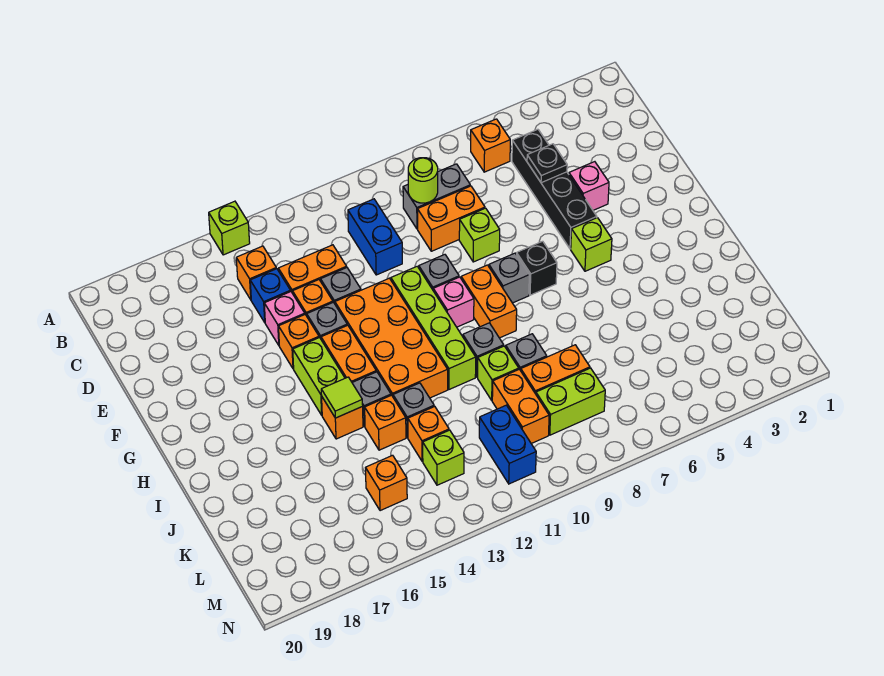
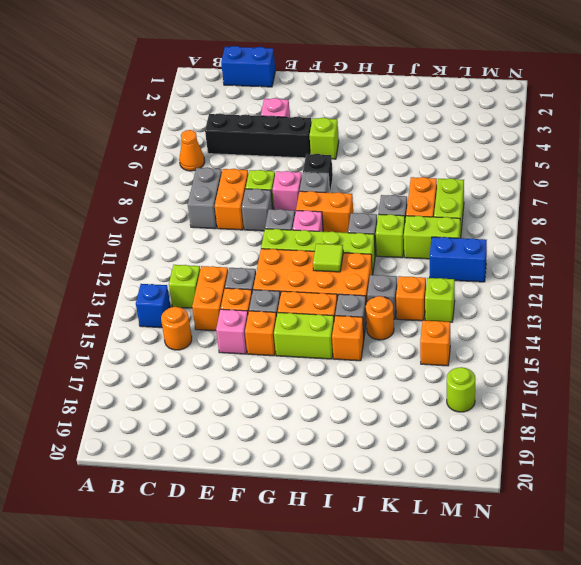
lime 1x1 brick [209,201,250,255] -> lime 1x1 brick moved to [169,265,200,308]
orange 1x1 brick [471,119,510,172] -> orange 1x1 cone [179,130,205,171]
lime 1x1 round brick [408,158,438,203] -> lime 1x1 round brick moved to [447,367,475,412]
blue 1x2 brick [348,199,402,275] -> blue 1x2 brick moved to [221,46,275,87]
orange 1x1 brick [236,246,276,299] -> orange 1x1 round brick [161,307,192,350]
black 1x1 plate [527,144,567,183] -> none
blue 1x1 brick [250,269,291,322] -> blue 1x1 brick moved to [136,284,171,328]
none -> grey 1x1 brick [242,189,273,231]
none -> pink 1x1 brick [273,171,302,213]
lime 1x1 tile [321,377,363,418] -> lime 1x1 tile moved to [313,244,343,272]
orange 1x1 brick [365,395,406,450] -> orange 1x1 round brick [366,296,394,340]
orange 1x2 brick [492,369,549,444] -> lime 1x2 brick [404,216,460,259]

